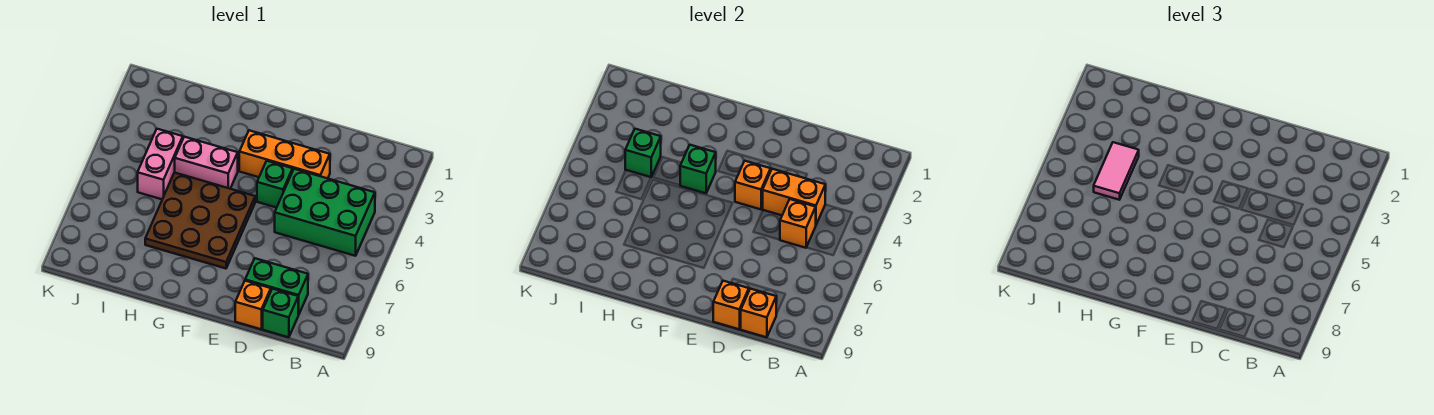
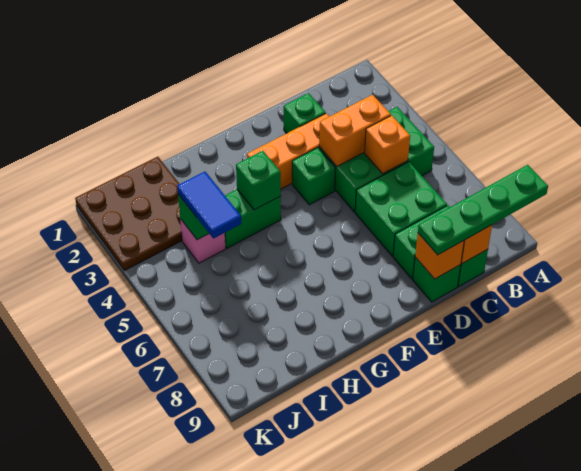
none -> green 1x4 plate [418,165,548,255]
none -> green 2x2 brick [355,162,447,256]
none -> green 1x1 brick [284,93,326,133]
orange 1x1 brick [235,281,271,329] -> green 1x1 brick [413,257,461,302]
orange 1x1 brick [735,161,771,209] -> none
brown 3x3 plate [145,173,255,268] -> brown 3x3 plate moved to [75,157,182,271]
pink 1x2 brick [175,137,238,189] -> green 1x2 brick [225,190,281,248]
pink 1x2 brick [138,129,183,199] -> pink 1x1 brick [180,219,226,263]
pink 1x2 tile [1094,142,1139,200] -> blue 1x2 tile [177,172,241,238]

